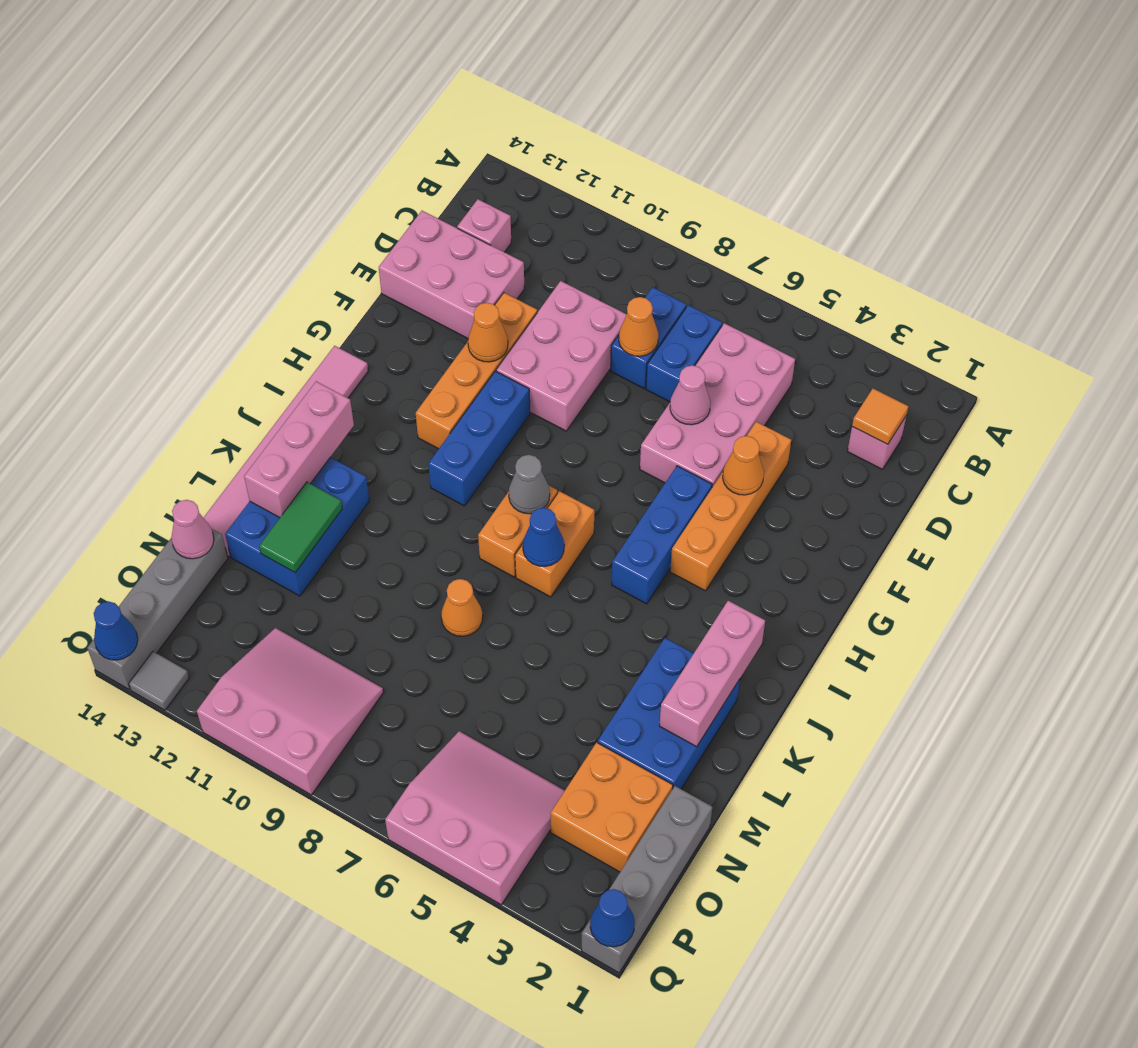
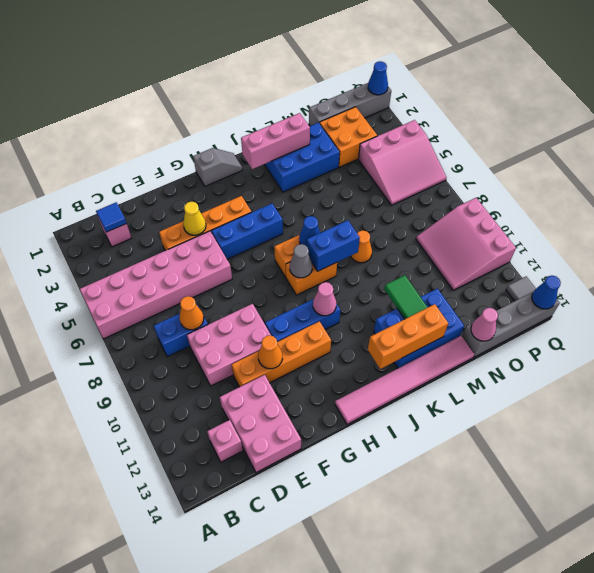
orange 1x1 tile [852,389,908,444] -> blue 1x1 tile [96,202,127,232]
pink 2x4 brick [640,323,795,487] -> pink 2x6 brick [80,231,232,339]
blue 1x2 brick [646,305,722,402] -> blue 1x2 brick moved to [307,220,360,271]
pink 1x1 cone [670,365,710,425] -> pink 1x1 cone moved to [313,282,336,316]
orange 1x1 cone [723,436,764,495] -> yellow 1x1 cone [183,202,206,235]
none -> grey 1x2 slope [193,148,243,186]
pink 1x3 brick [244,381,354,518] -> orange 1x3 brick [368,304,448,369]
green 1x2 tile [259,482,342,572] -> green 1x2 tile turned to [384,275,428,319]
pink 3x3 slope [385,731,565,905] -> pink 3x3 slope turned to [358,120,446,205]

